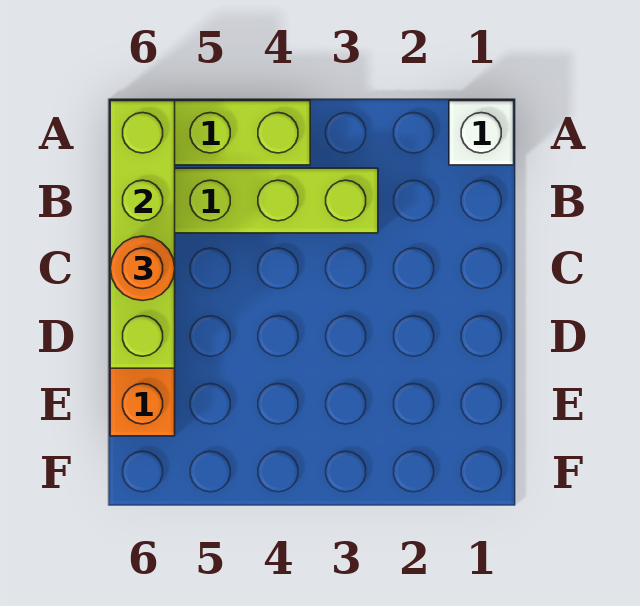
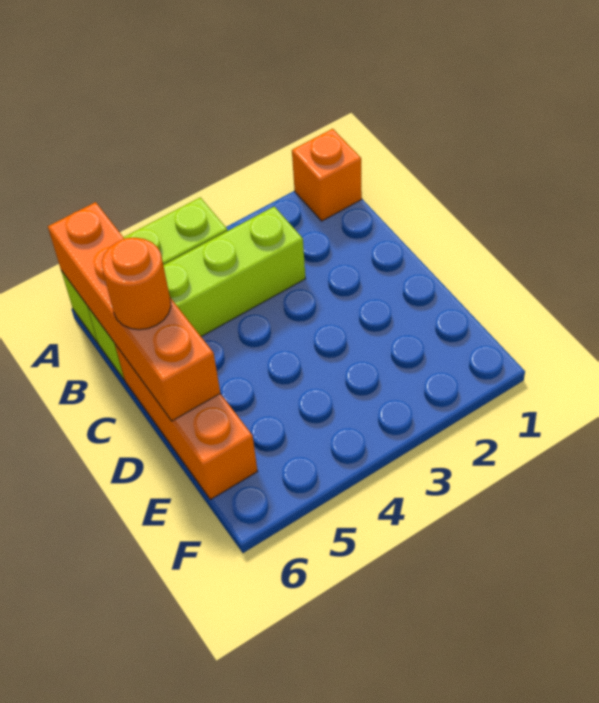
white 1x1 brick [449,101,514,165] -> orange 1x1 brick [292,129,362,221]
lime 1x4 brick [110,101,175,368] -> orange 1x4 brick [48,202,220,421]

